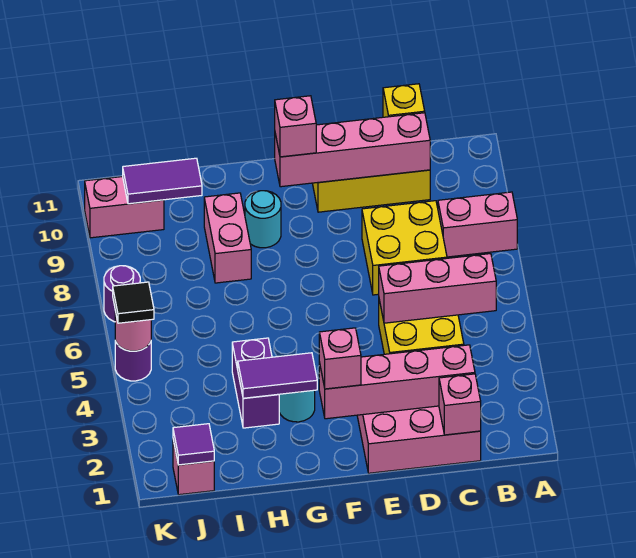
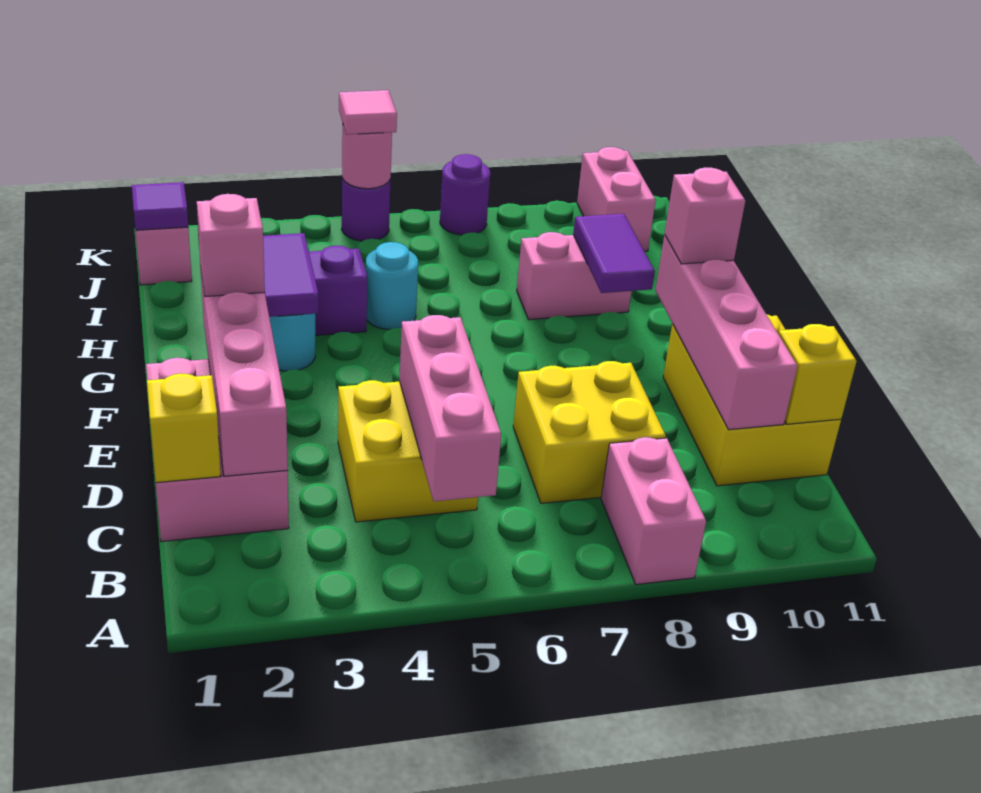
pink 1x1 brick [439,374,481,435] -> yellow 1x1 brick [147,373,220,483]
cyan 1x1 round brick [245,191,281,248] -> cyan 1x1 round brick moved to [366,242,418,329]
purple 1x2 tile [123,158,202,204] -> purple 1x2 tile moved to [573,214,655,293]
black 1x1 tile [113,282,154,323] -> pink 1x1 tile [339,90,397,135]

